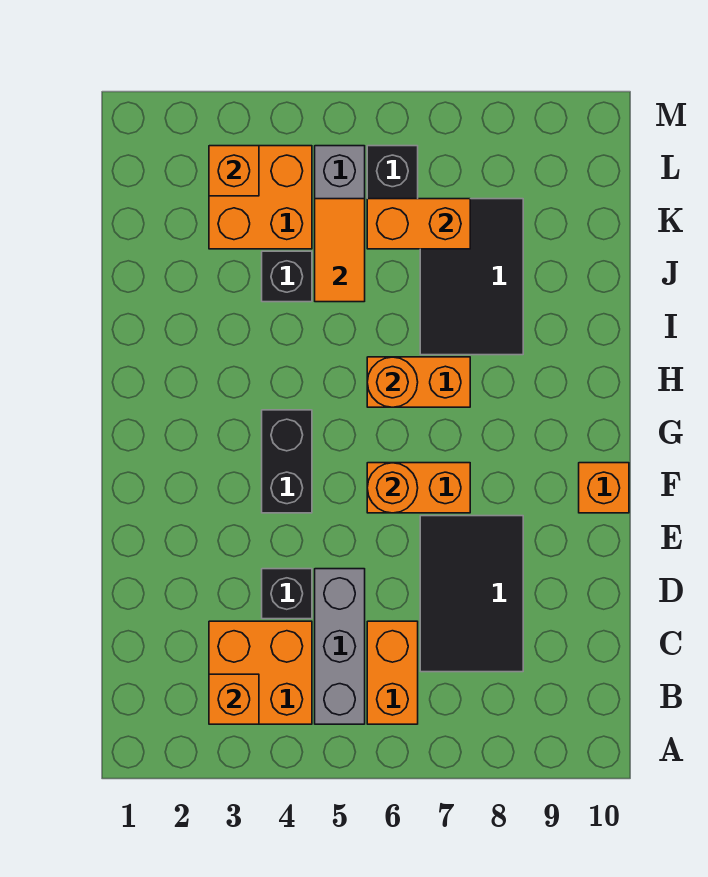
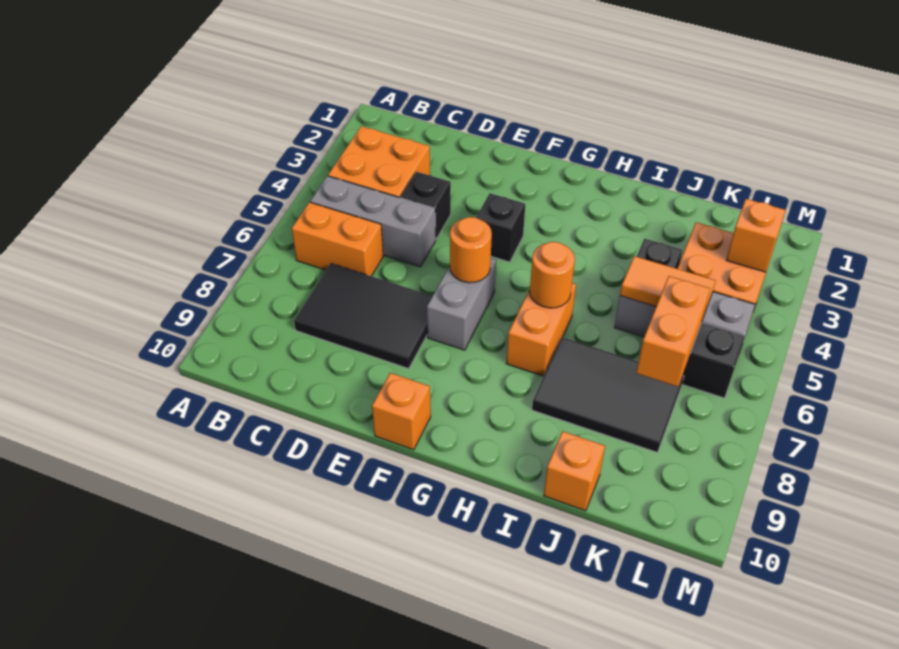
orange 1x1 brick [209,674,259,724] -> orange 1x1 brick moved to [544,431,605,511]
black 1x2 brick [262,410,312,513] -> black 1x1 brick [476,193,525,262]
orange 1x2 brick [367,463,470,513] -> grey 1x2 brick [427,258,496,350]

